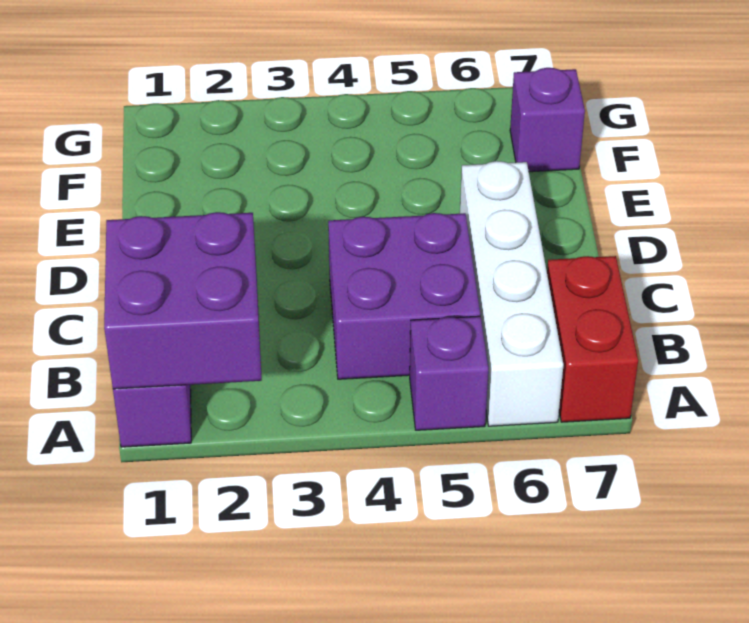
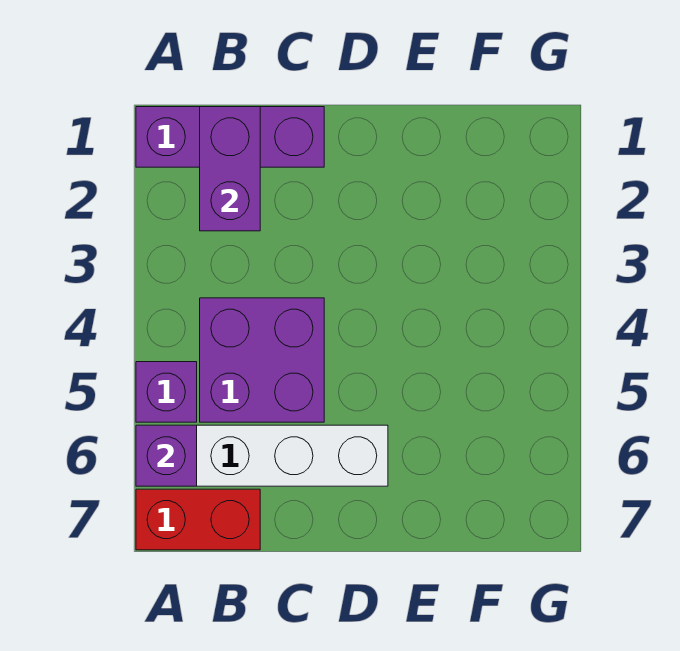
purple 2x2 brick [104,212,262,389] -> purple 1x2 brick [200,107,260,231]
purple 1x1 brick [510,68,585,172] -> purple 1x1 brick moved to [136,425,197,486]

